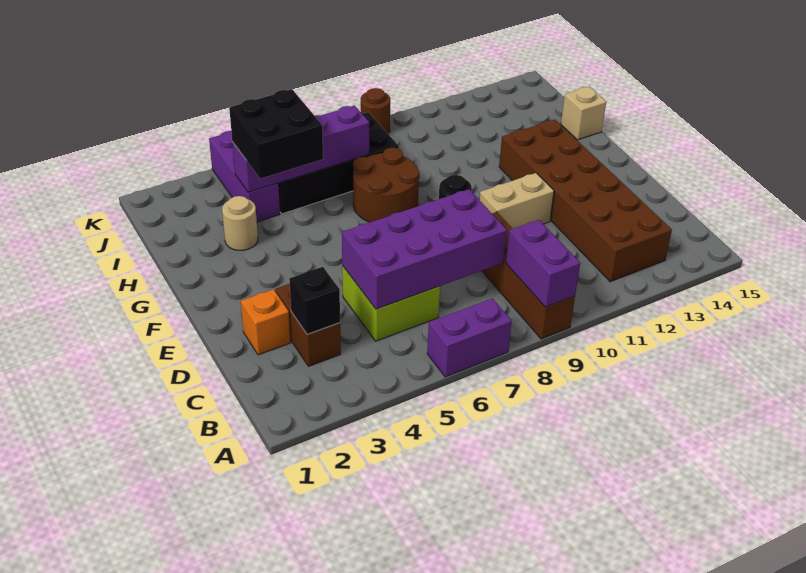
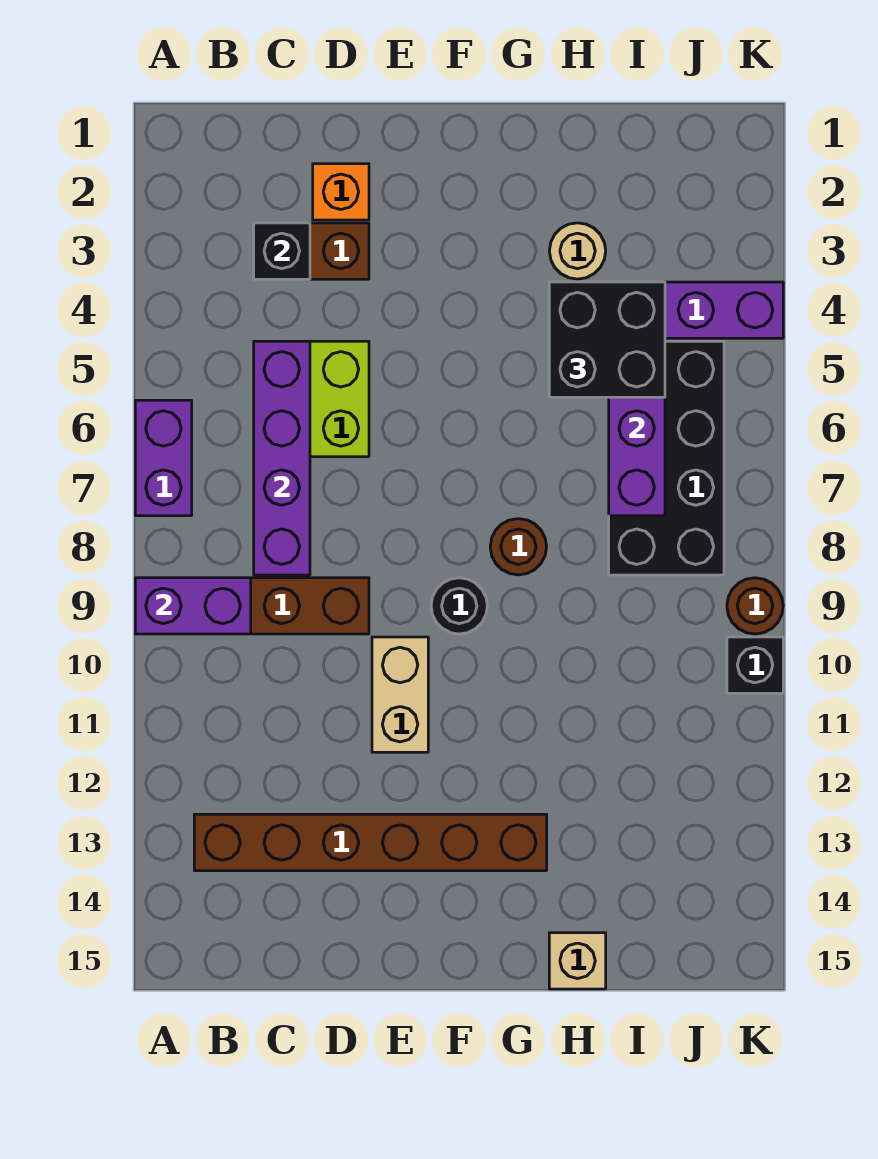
brown 2x6 brick [499,119,672,282] -> brown 1x6 brick [194,814,547,871]
purple 2x4 brick [342,189,507,309] -> purple 1x4 brick [254,341,310,575]
brown 2x2 round brick [353,148,419,222] -> brown 1x1 round brick [490,519,547,575]
none -> black 1x1 brick [727,637,783,693]

